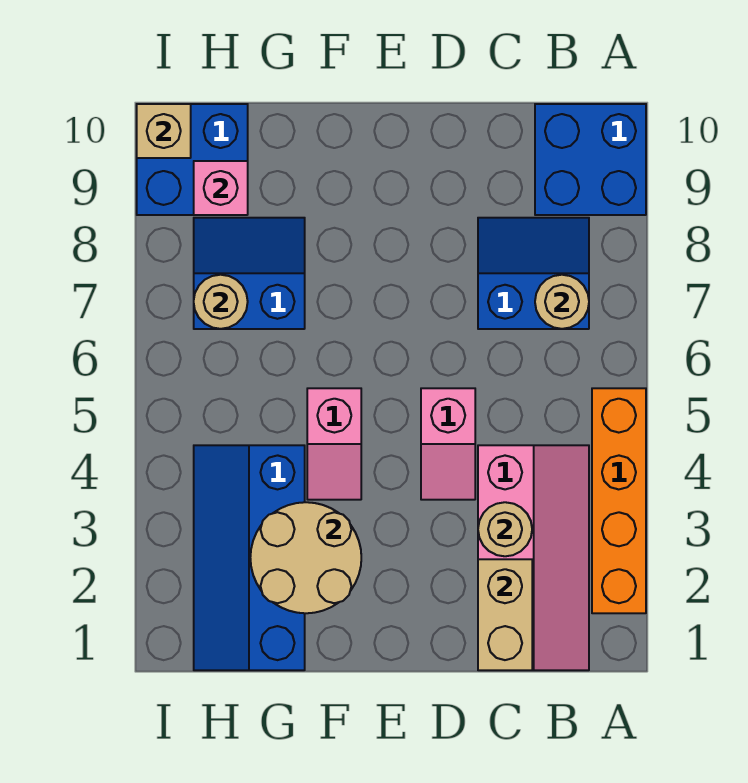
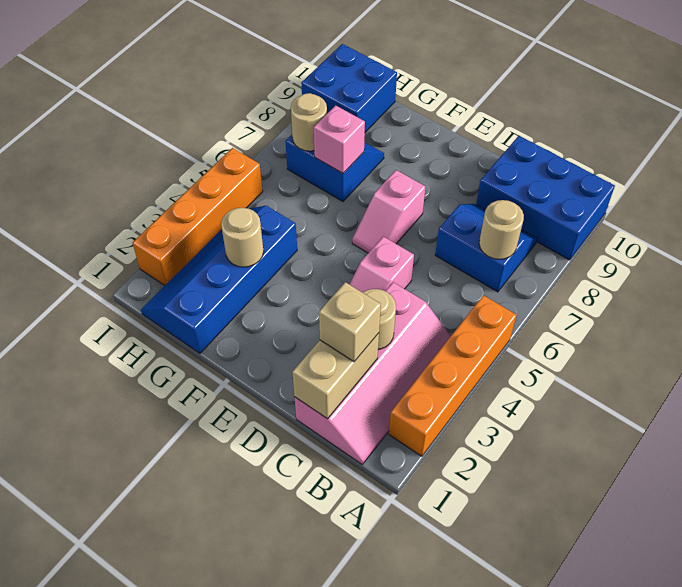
blue 2x2 brick [535,104,646,215] -> blue 2x3 brick [476,136,615,260]
tan 2x2 round brick [250,502,361,613] -> tan 1x1 round brick [221,208,264,267]
pink 1x2 slope [307,388,361,500] -> pink 1x2 slope moved to [352,170,425,253]
pink 1x1 brick [194,161,248,215] -> pink 1x1 brick moved to [314,105,365,173]
none -> orange 1x4 brick [132,148,263,285]
tan 1x1 brick [137,104,191,158] -> tan 1x1 brick moved to [319,282,381,362]

